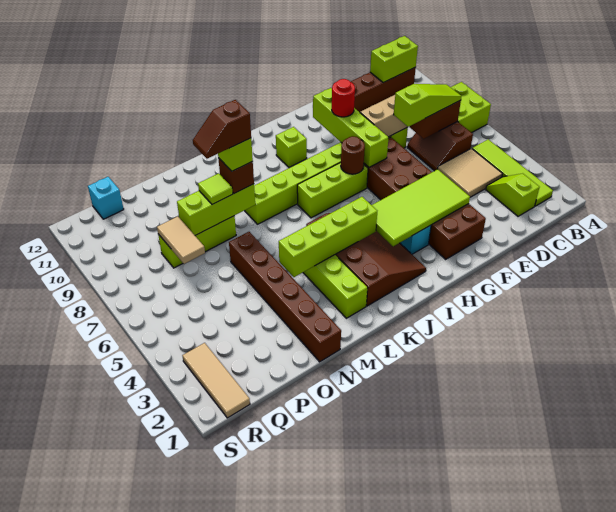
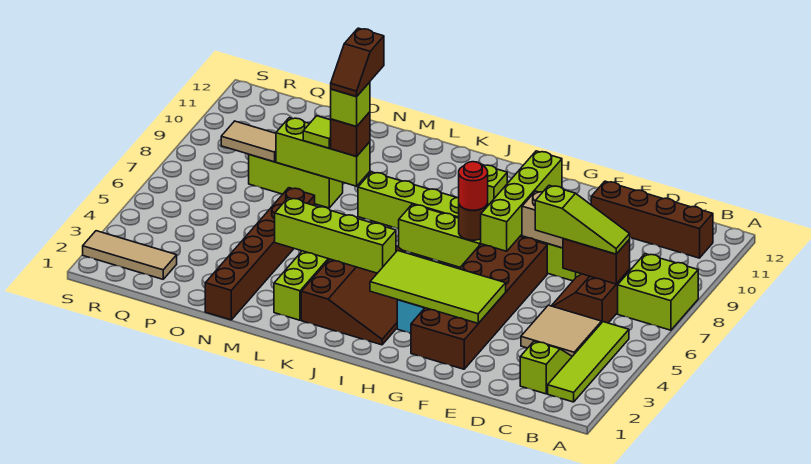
lime 1x2 brick [370,36,418,83] -> none
red 1x1 round brick [332,79,355,117] -> red 1x1 round brick moved to [459,162,488,210]
brown 1x2 slope [193,100,251,159] -> brown 1x2 slope turned to [331,28,384,97]
tan 1x2 tile [157,216,205,264] -> tan 1x2 tile turned to [221,121,276,162]
cyan 1x1 brick [88,177,124,219] -> none
tan 1x3 tile [182,343,250,418] -> tan 1x3 tile turned to [83,231,177,279]

